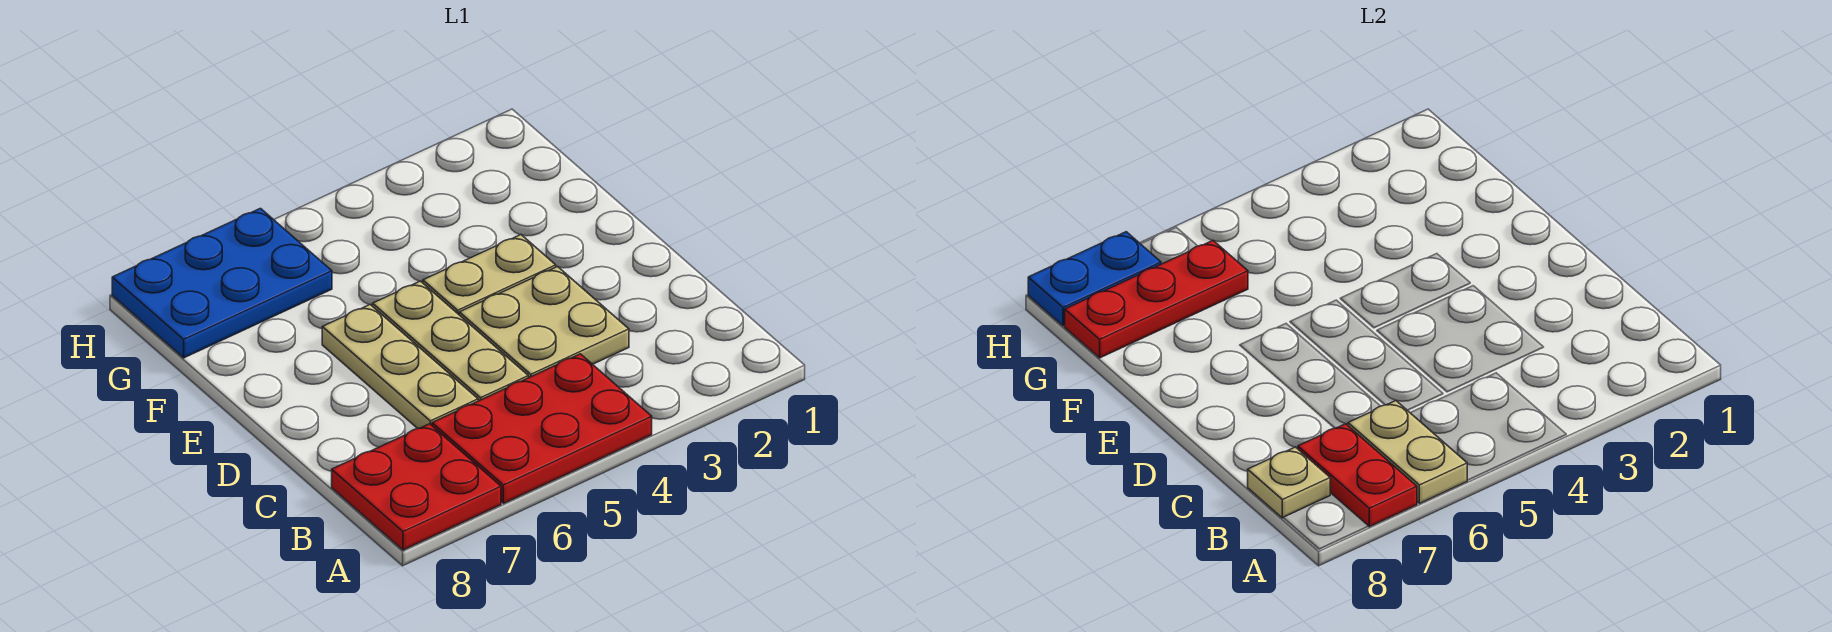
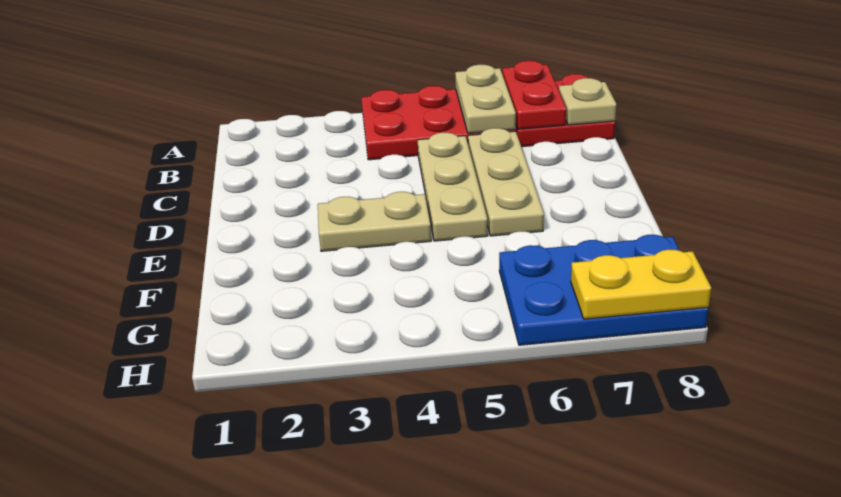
tan 2x2 plate [459,267,629,378] -> none
red 1x3 plate [1065,241,1248,358] -> none
blue 1x2 plate [1028,232,1161,326] -> yellow 1x2 plate [571,250,711,319]

